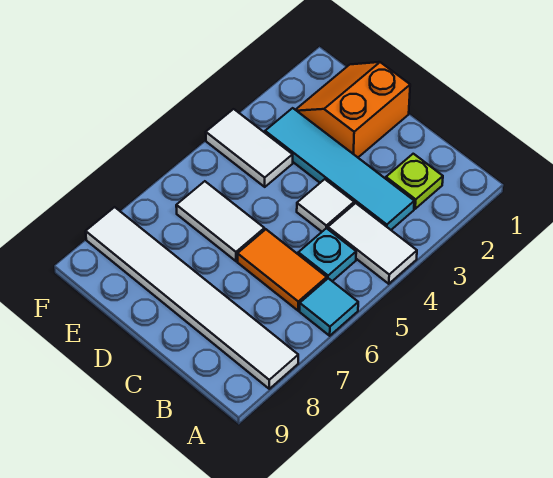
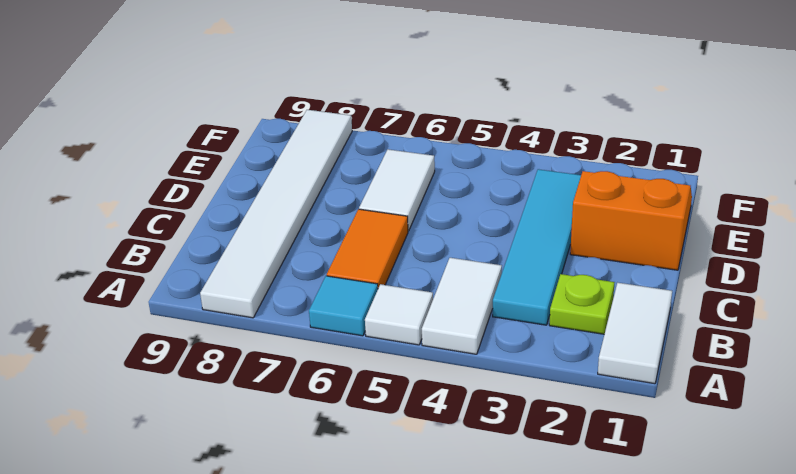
cyan 1x1 plate [298,228,356,281] -> none
white 1x1 tile [297,179,354,232] -> white 1x1 tile moved to [365,284,433,345]
white 1x2 tile [206,109,293,187] -> white 1x2 tile moved to [598,283,672,384]

